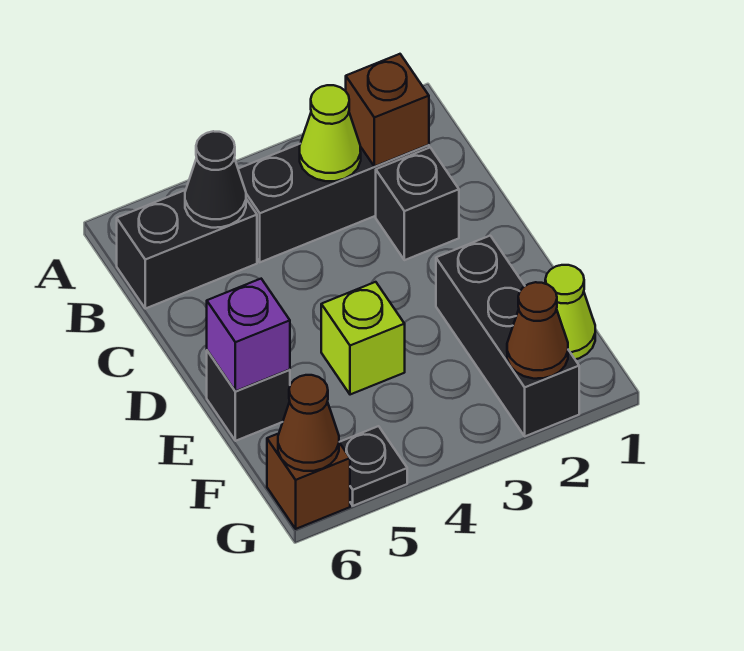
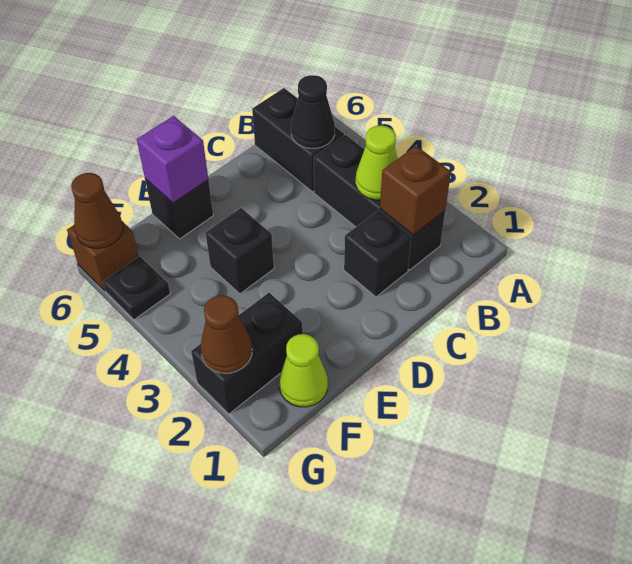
black 1x3 brick [436,236,579,436] -> black 1x2 brick [191,293,303,414]
lime 1x1 brick [321,282,405,395] -> black 1x1 brick [206,208,274,294]

